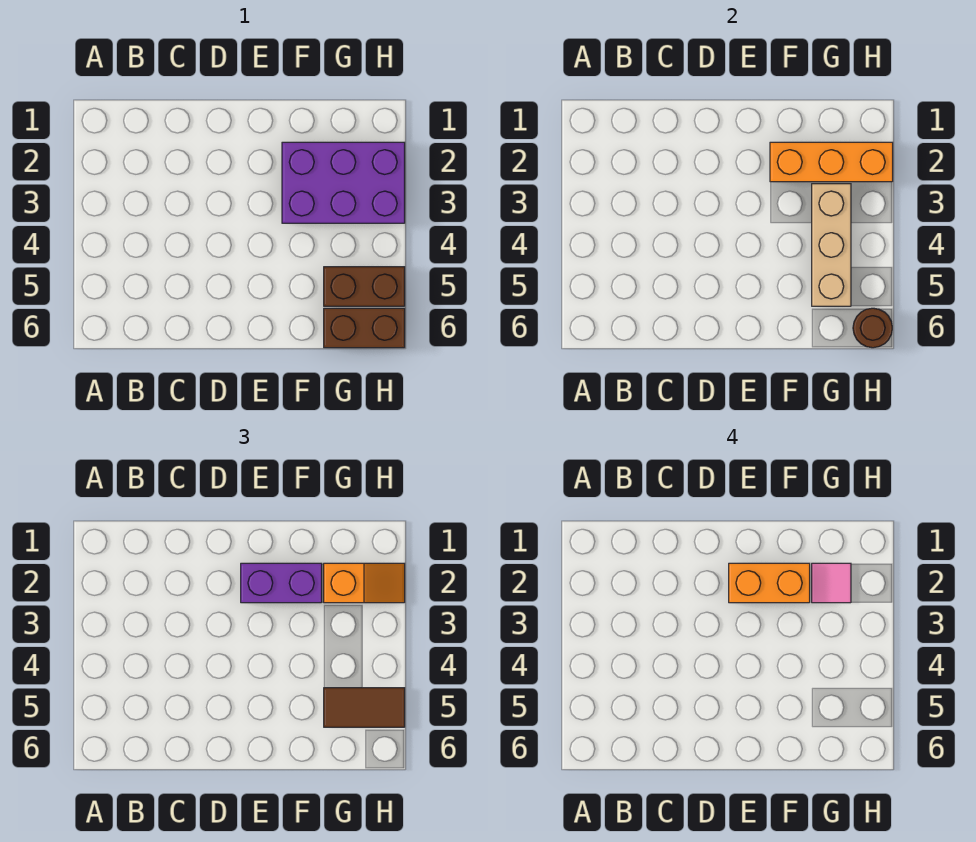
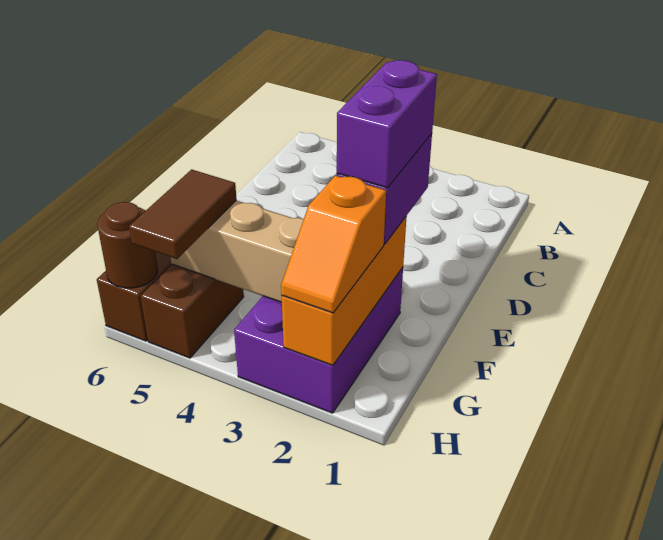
orange 1x2 brick [729,563,810,603] -> purple 1x2 brick [337,60,437,188]
pink 1x1 tile [812,563,851,603] -> none

